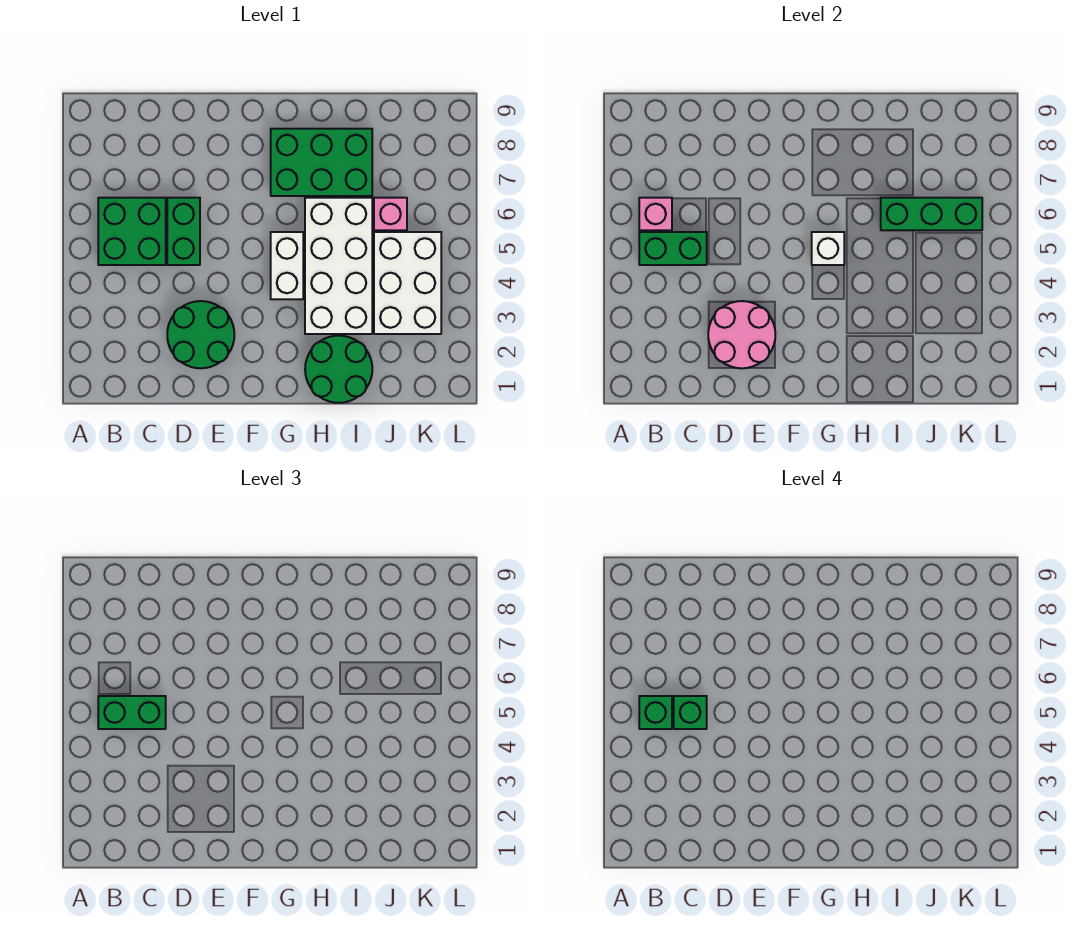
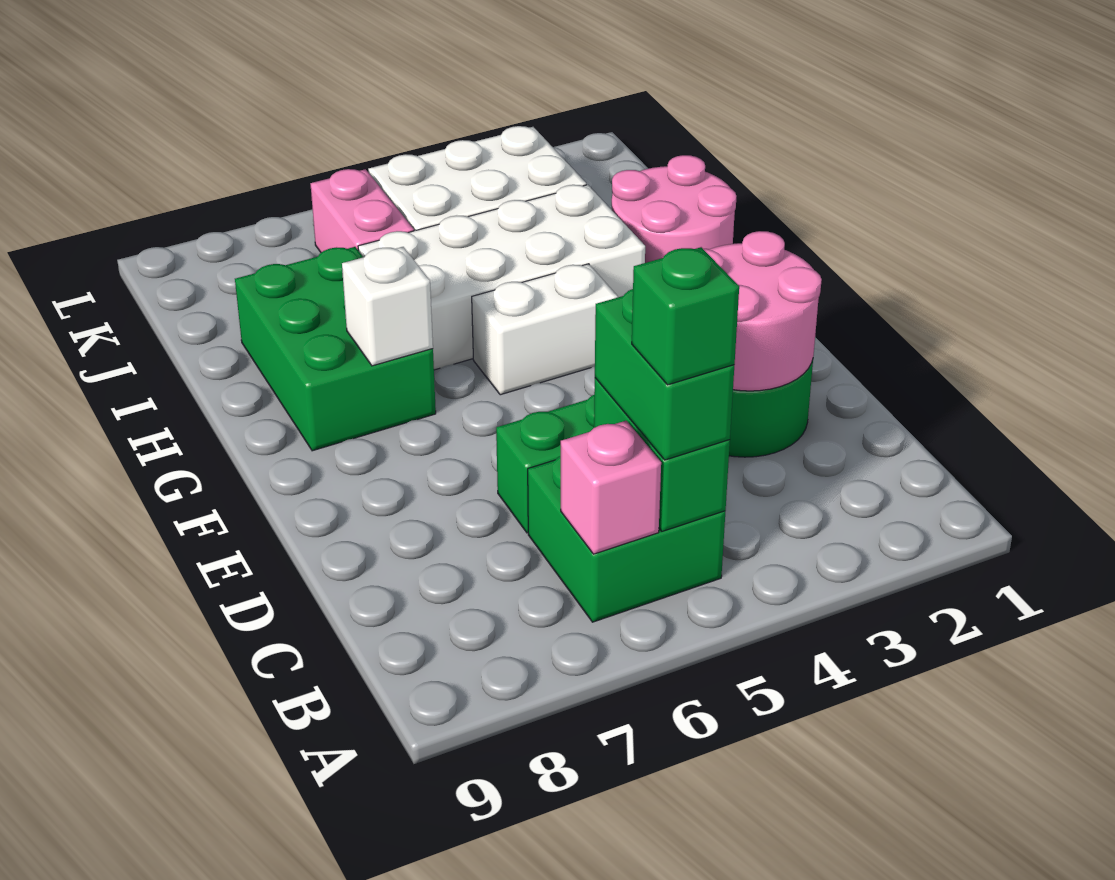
green 1x1 brick [674,696,707,729] -> none
white 1x1 brick [812,232,844,265] -> white 1x1 brick moved to [342,247,433,366]
green 2x2 round brick [305,336,372,403] -> pink 2x2 round brick [612,155,736,263]
green 1x3 brick [881,198,982,230] -> none
pink 1x1 brick [374,198,407,230] -> pink 1x2 brick [311,169,414,253]

